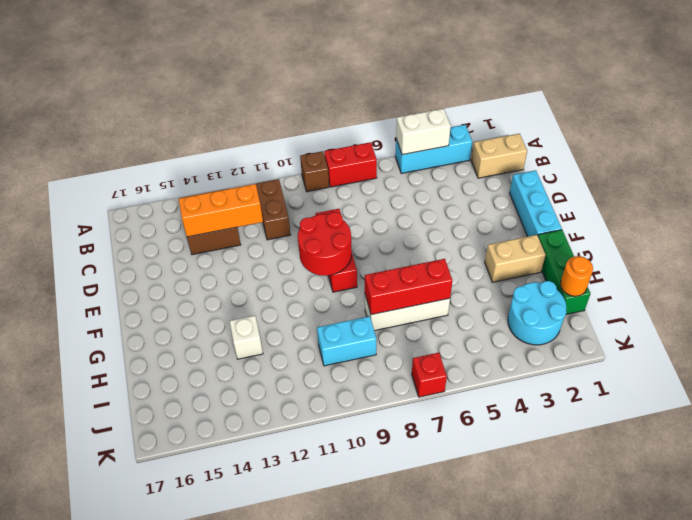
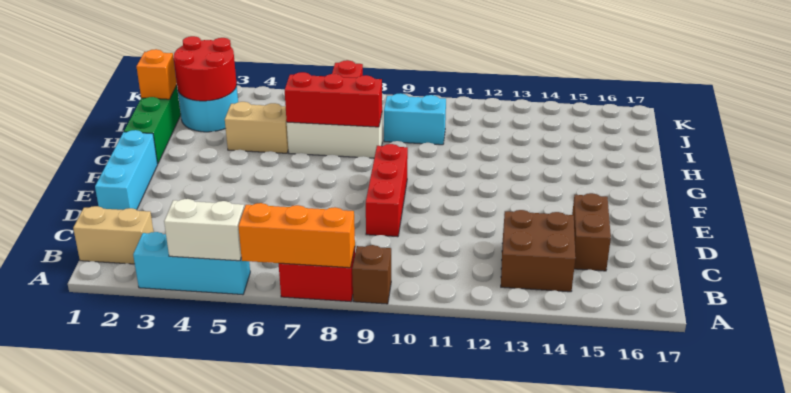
brown 1x2 brick [256,179,291,240] -> brown 1x2 brick moved to [572,193,611,271]
orange 1x3 brick [179,184,263,237] -> orange 1x3 brick moved to [238,203,355,268]
red 2x2 round brick [298,212,352,276] -> red 2x2 round brick moved to [174,36,237,101]
tan 1x2 brick [485,235,546,282] -> tan 1x2 brick moved to [225,102,288,153]
white 1x1 brick [230,316,263,359] -> none
orange 1x1 round brick [560,256,593,296] -> orange 1x1 brick [137,49,177,99]

